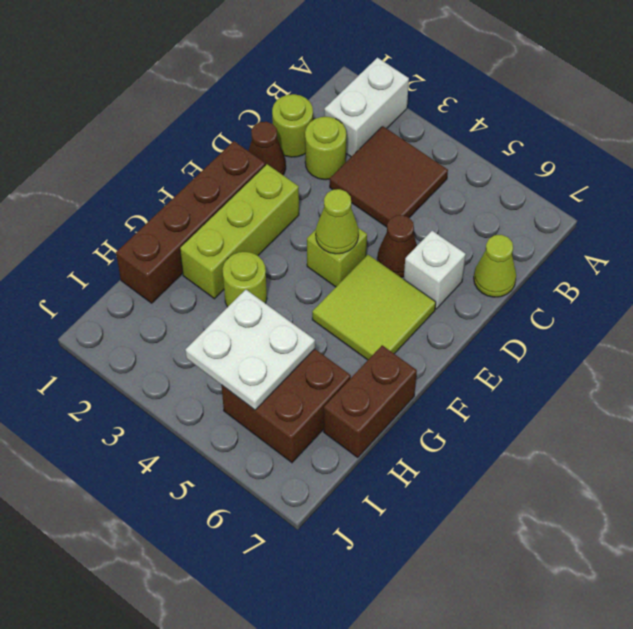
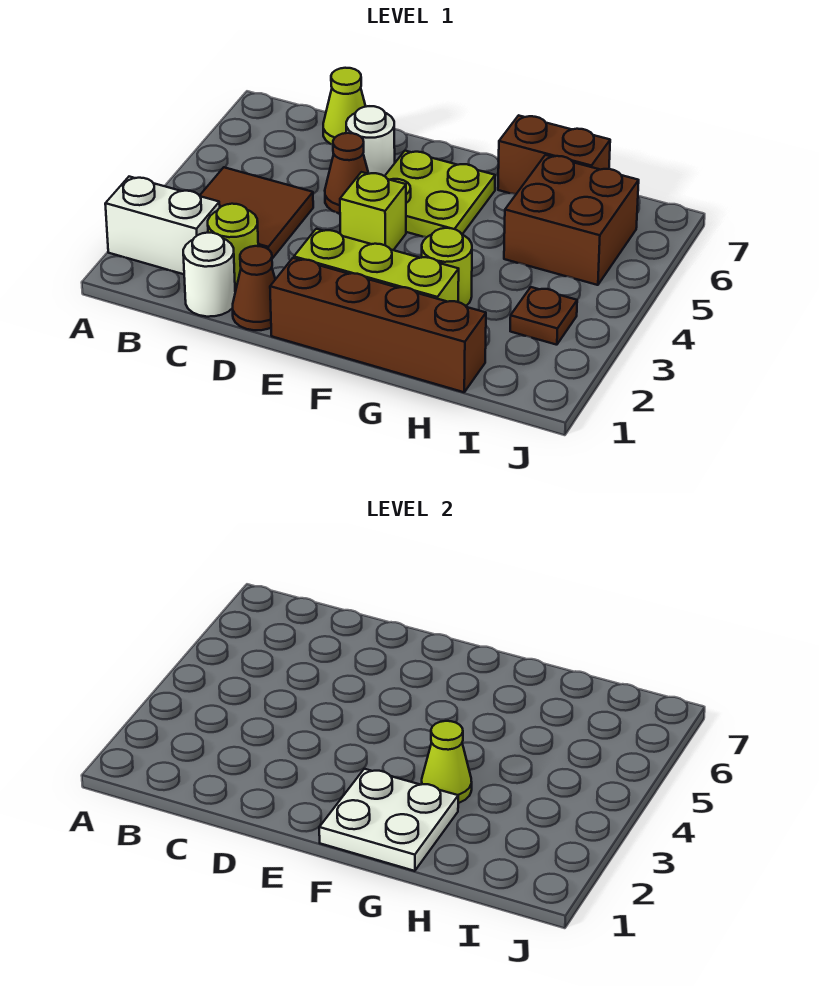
lime 1x1 round brick [272,94,313,157] -> white 1x1 round brick [183,233,235,317]
white 1x1 brick [404,231,466,309] -> white 1x1 round brick [346,106,395,176]
lime 1x1 cone [316,189,359,254] -> lime 1x1 cone moved to [422,721,472,803]
lime 2x2 tile [312,255,436,360] -> lime 2x2 plate [385,151,495,237]
white 2x2 plate [185,290,315,410] -> white 2x2 plate moved to [319,769,458,871]
none -> brown 1x1 plate [510,287,577,345]

